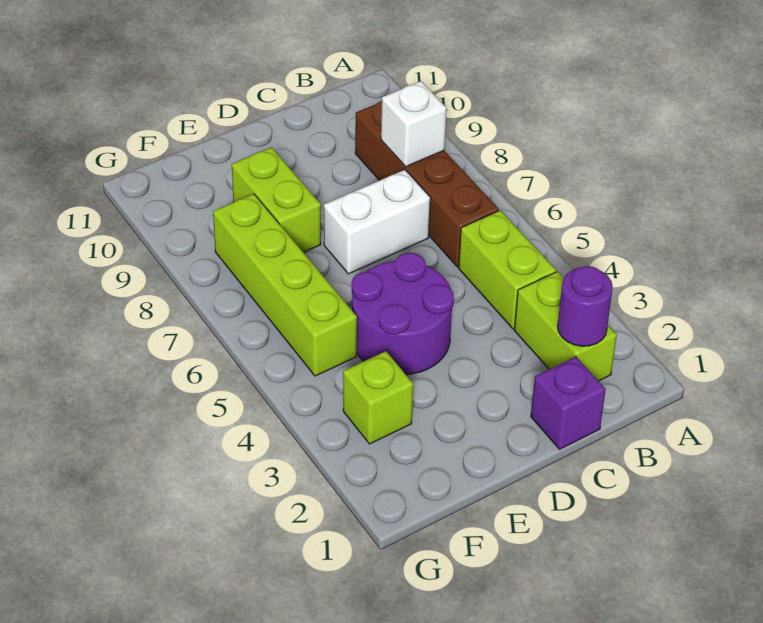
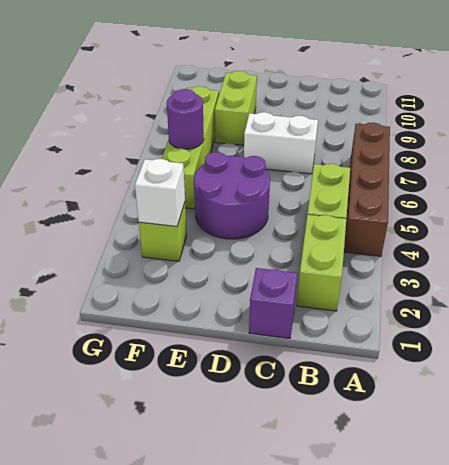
purple 1x1 round brick [557,266,613,346] -> purple 1x1 round brick moved to [167,89,204,149]
brown 1x4 brick [355,101,499,267] -> brown 1x4 brick moved to [344,123,390,256]
white 1x1 brick [381,81,447,167] -> white 1x1 brick moved to [135,159,185,226]

